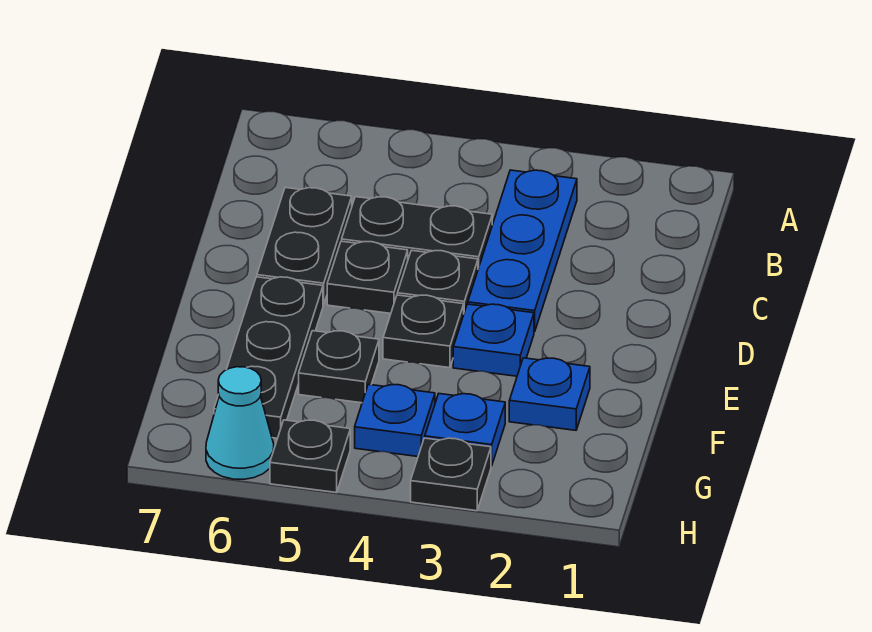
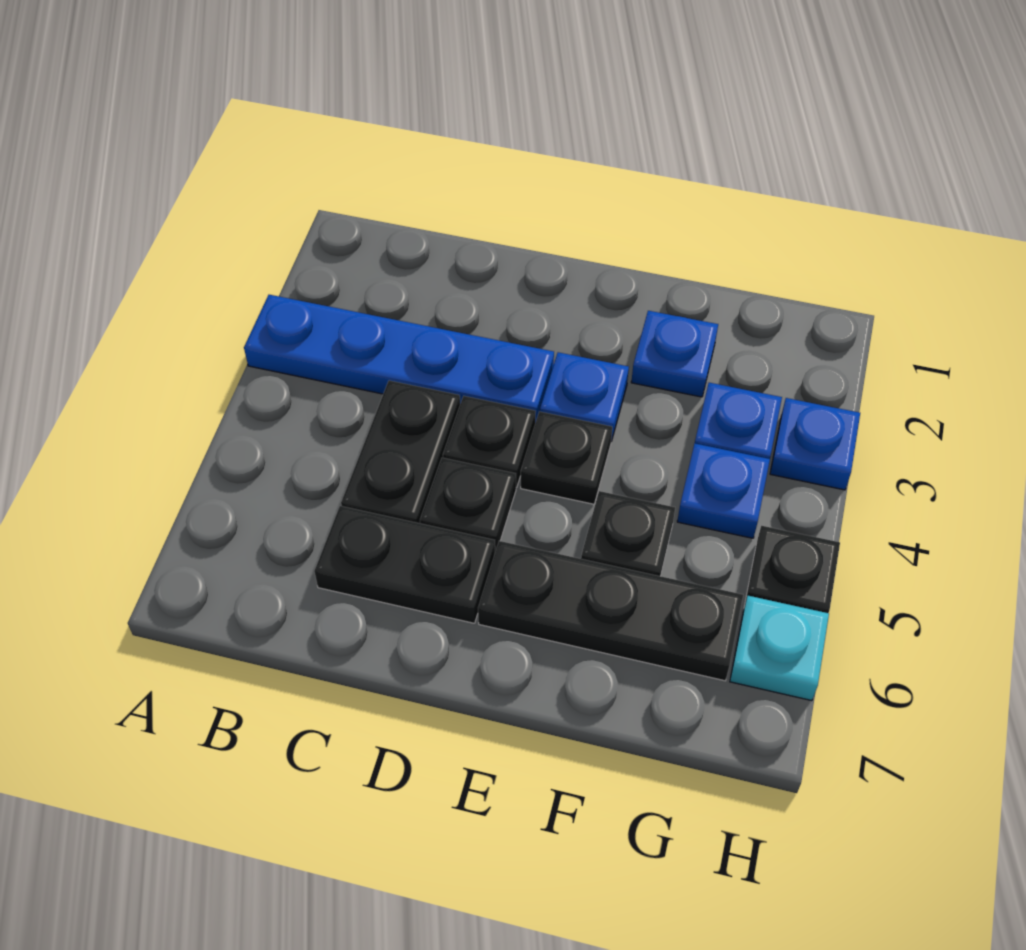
blue 1x3 plate [468,170,577,332] -> blue 1x4 plate [244,295,554,423]
black 1x1 plate [411,438,491,511] -> blue 1x1 plate [770,398,860,490]
cyan 1x1 cone [206,367,274,479] -> cyan 1x1 plate [730,596,829,701]

